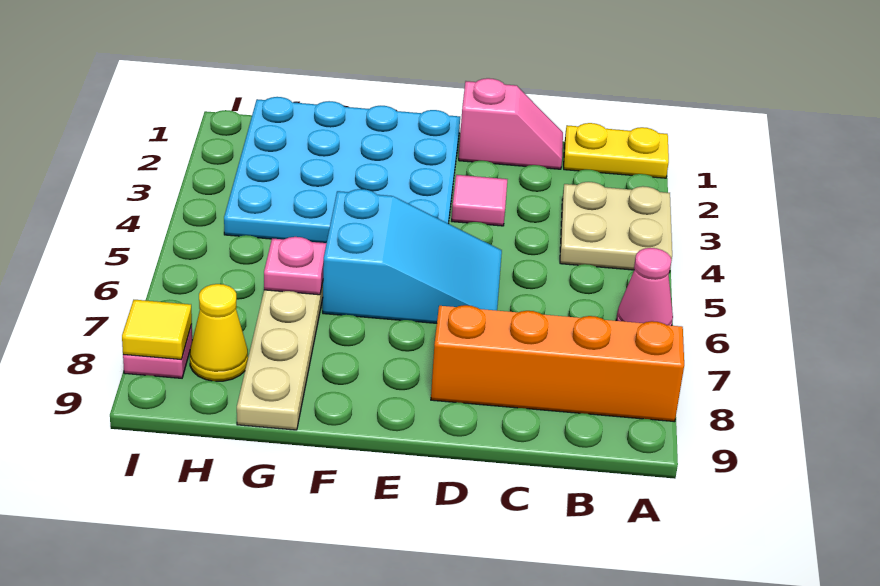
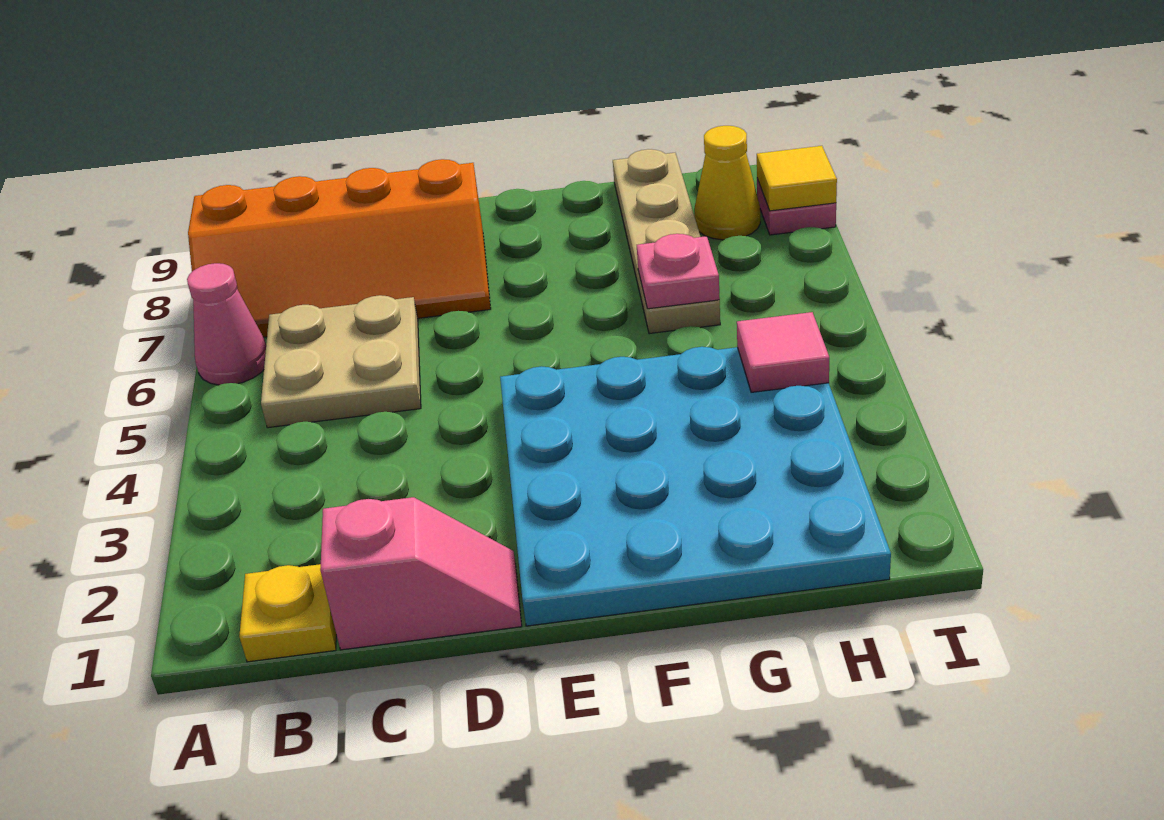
yellow 1x2 plate [564,123,669,178] -> yellow 1x1 plate [239,564,336,662]
tan 2x2 plate [560,182,672,273] -> tan 2x2 plate moved to [261,295,421,428]
pink 1x2 slope [459,78,563,169] -> pink 1x2 slope turned to [320,497,522,650]
pink 1x1 tile [452,175,507,226] -> pink 1x1 tile moved to [737,312,829,392]
cyan 2x3 slope [323,189,502,323] -> none

